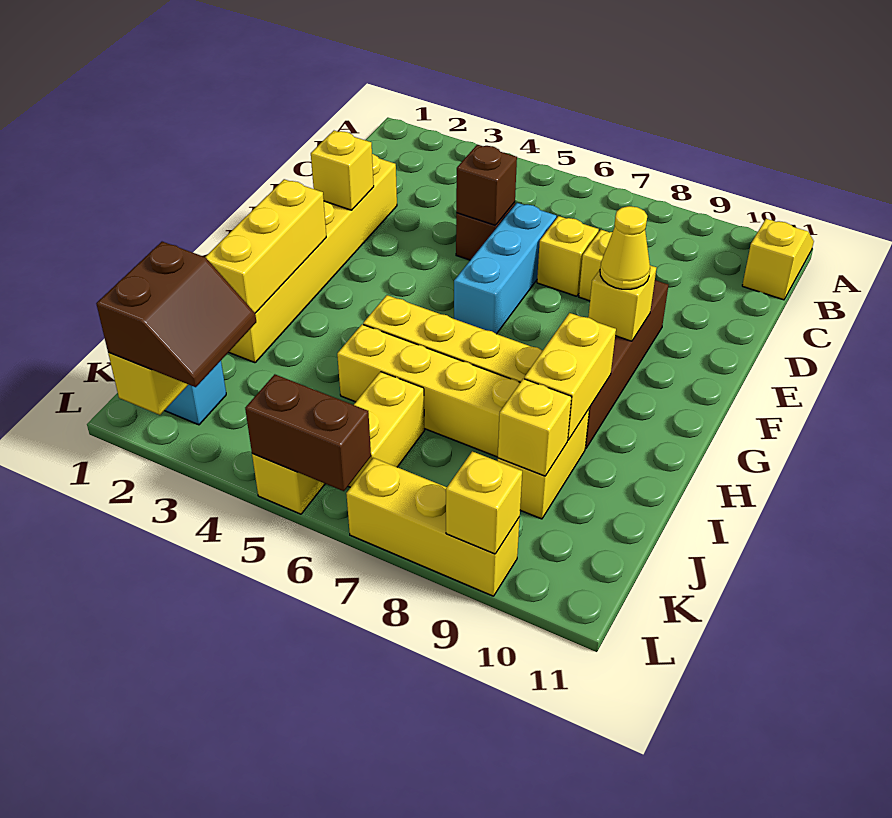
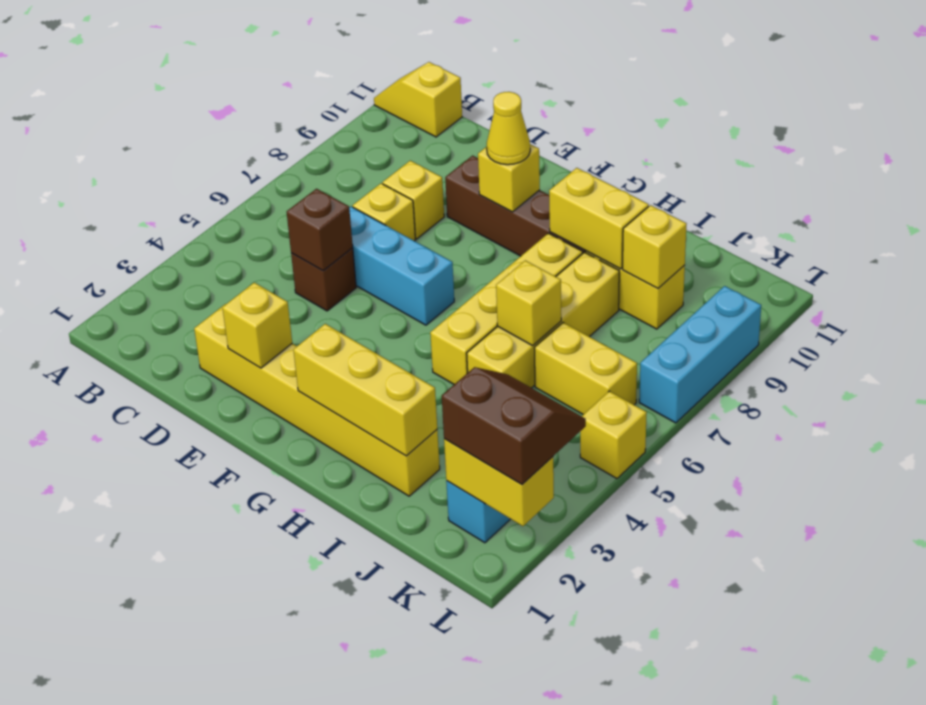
brown 1x2 brick [245,374,371,491] -> none
yellow 1x3 brick [346,458,520,596] -> cyan 1x3 brick [639,286,761,423]
yellow 1x1 brick [446,451,522,554] -> yellow 1x1 brick moved to [496,260,561,346]

